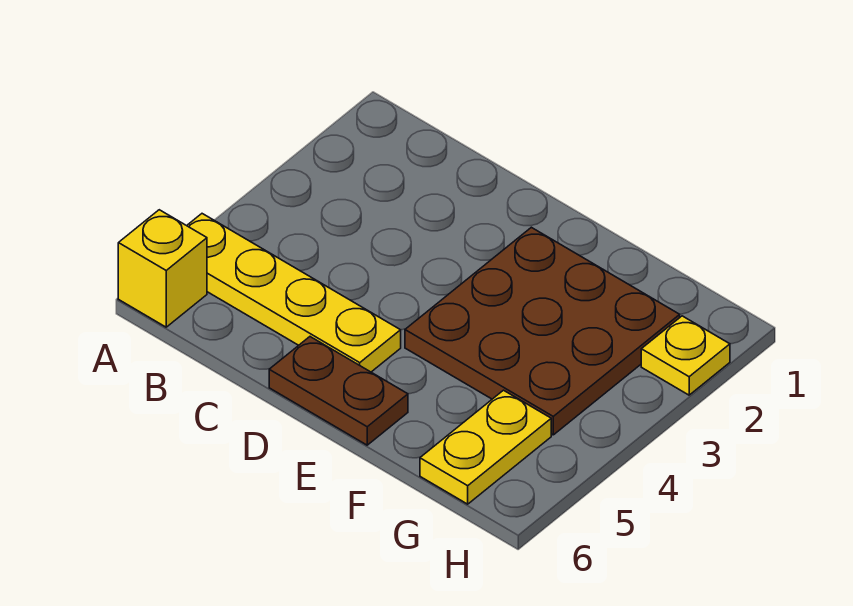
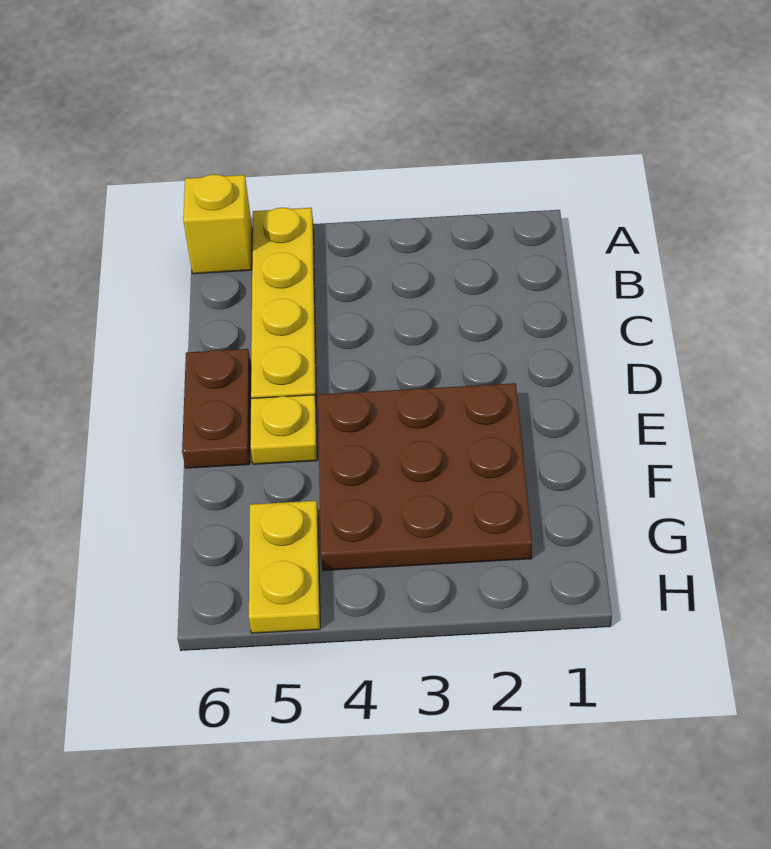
yellow 1x2 plate [420,390,551,504] -> yellow 1x2 plate turned to [249,501,320,633]
yellow 1x1 plate [641,316,730,395] -> yellow 1x1 plate moved to [250,395,317,464]

